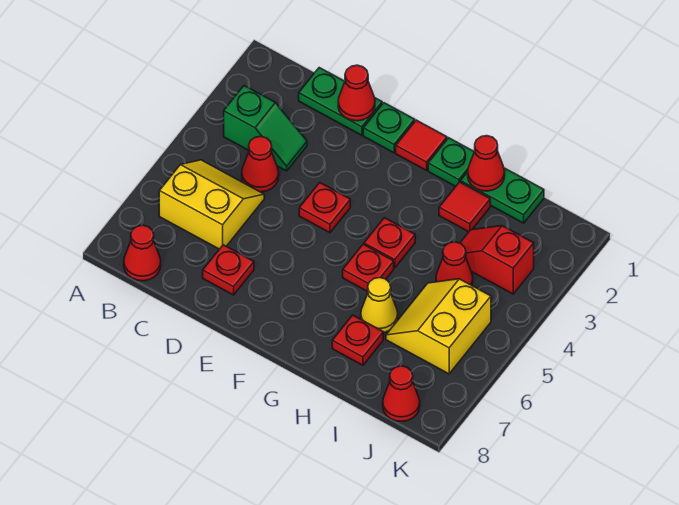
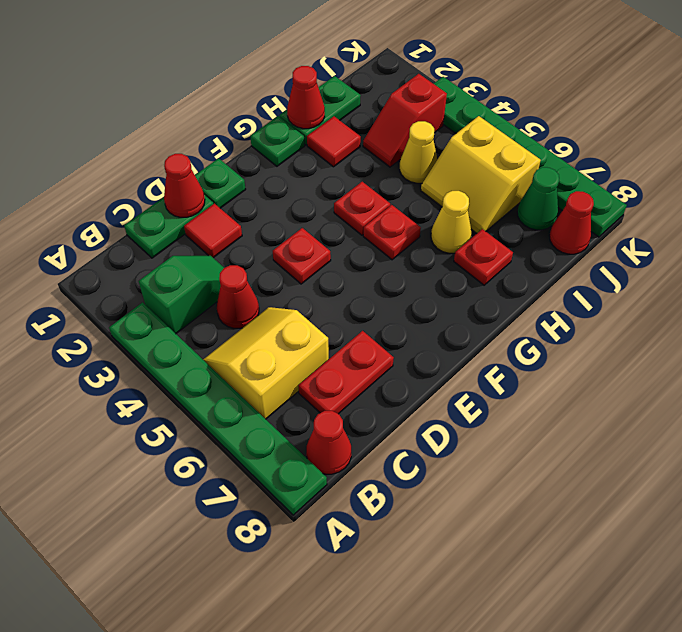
none -> green 1x6 plate [109,302,327,515]
red 1x1 plate [203,245,254,295] -> red 1x2 plate [298,331,394,414]
red 1x1 tile [396,120,447,170] -> red 1x1 tile moved to [184,204,242,258]
red 1x1 cone [436,242,473,285] -> yellow 1x1 cone [400,121,437,183]
none -> green 1x1 cone [517,167,559,230]
none -> green 1x6 plate [434,77,627,237]

